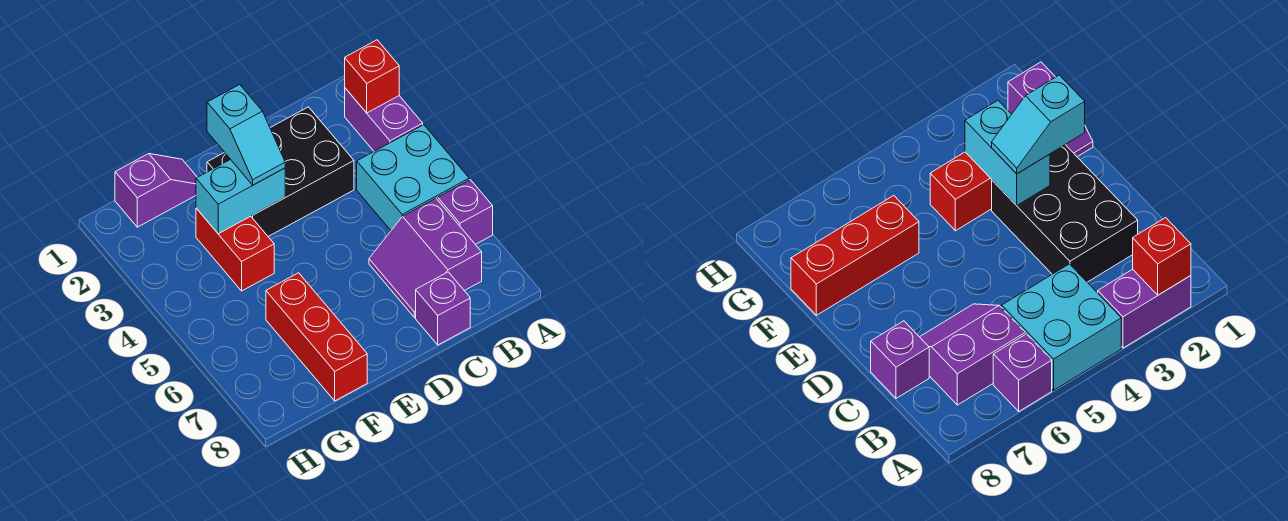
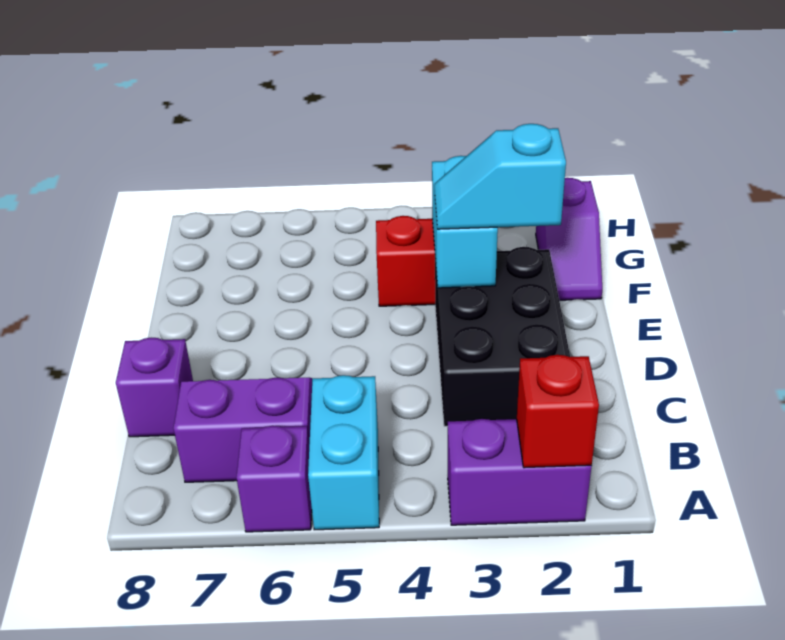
cyan 2x2 brick [357,125,469,230] -> cyan 1x2 brick [308,375,379,530]
red 1x3 brick [266,273,367,401] -> none

